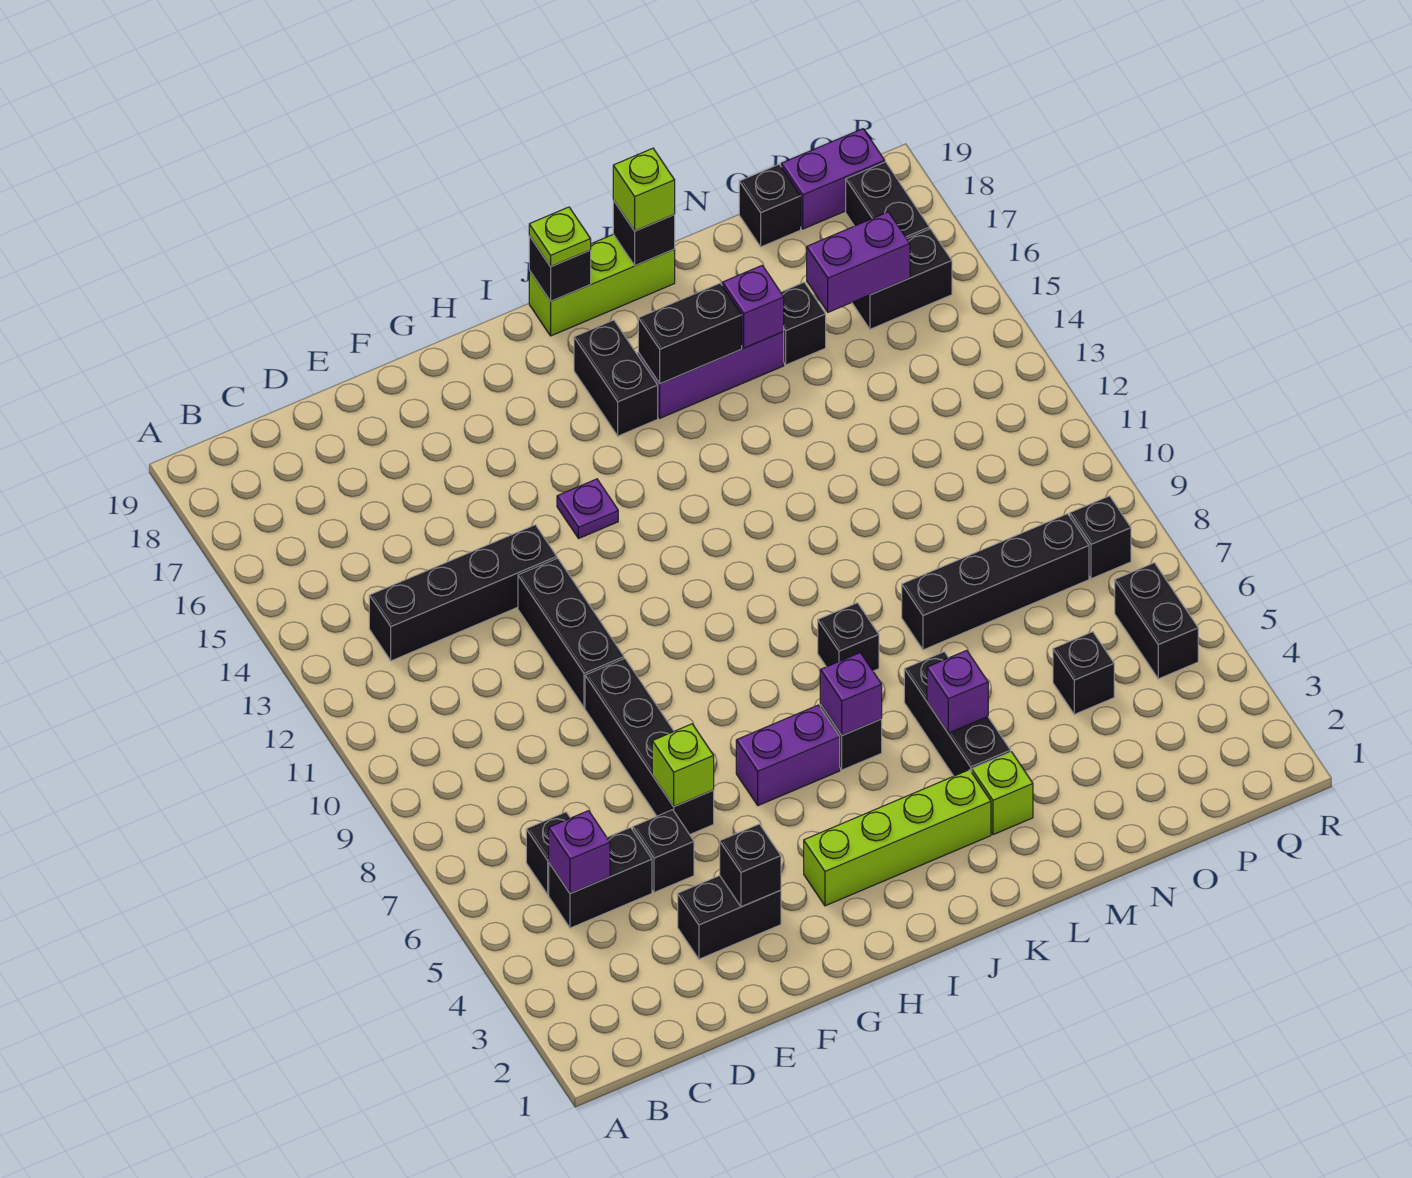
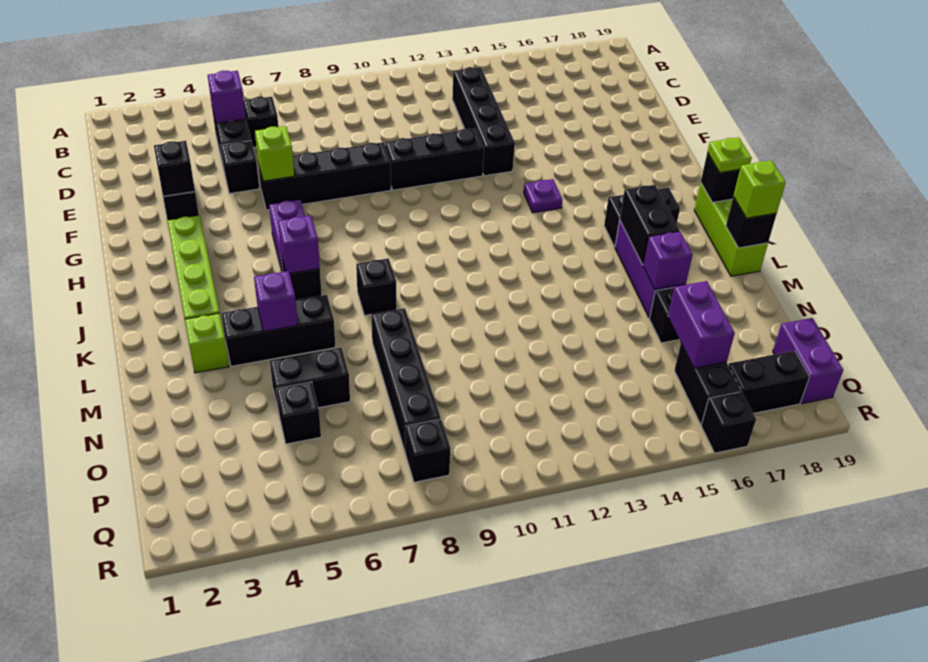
black 1x1 brick [739,164,801,247] -> black 1x1 brick moved to [701,392,756,453]
black 1x2 brick [1115,563,1198,679] -> black 1x2 brick moved to [270,348,350,412]

